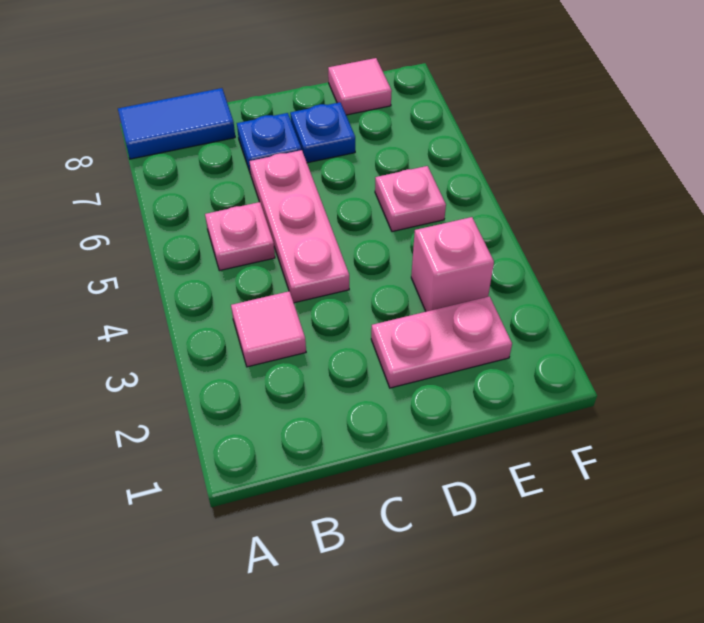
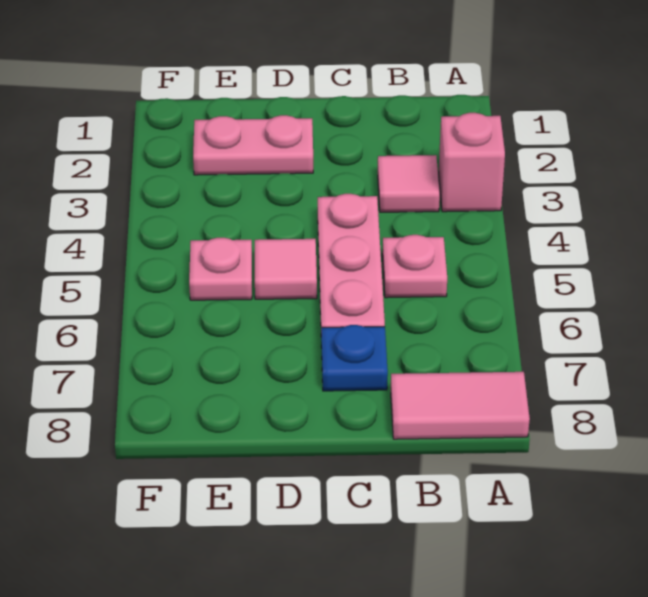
blue 1x2 tile [118,88,235,159] -> pink 1x2 tile [391,372,530,439]
blue 1x1 plate [290,102,355,163] -> none
pink 1x1 brick [411,217,494,312] -> pink 1x1 brick moved to [439,113,505,212]
pink 1x1 tile [328,58,392,115] -> pink 1x1 tile moved to [255,239,317,299]

